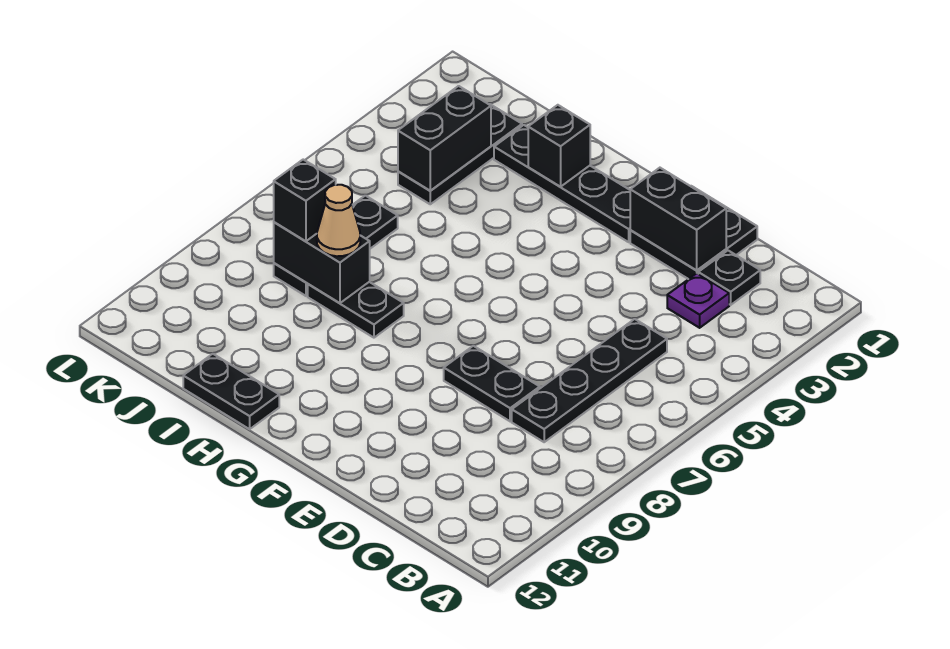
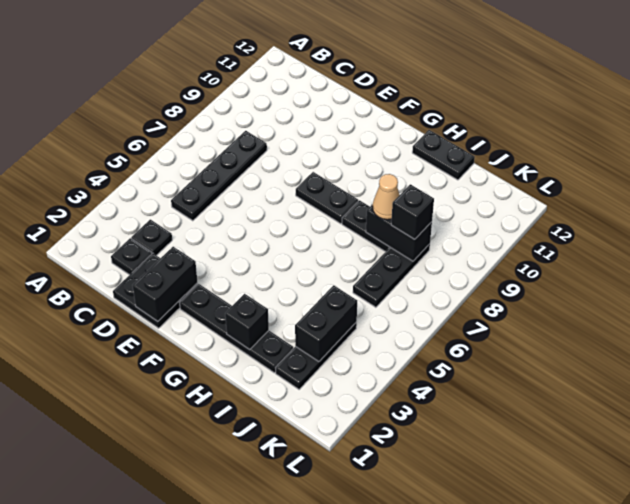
purple 1x1 plate [667,273,729,328] -> black 1x1 plate [131,220,172,256]
black 1x2 brick [630,168,726,270] -> black 1x2 brick turned to [133,247,198,321]
black 1x2 plate [444,346,540,421] -> black 1x2 plate moved to [296,172,358,224]

